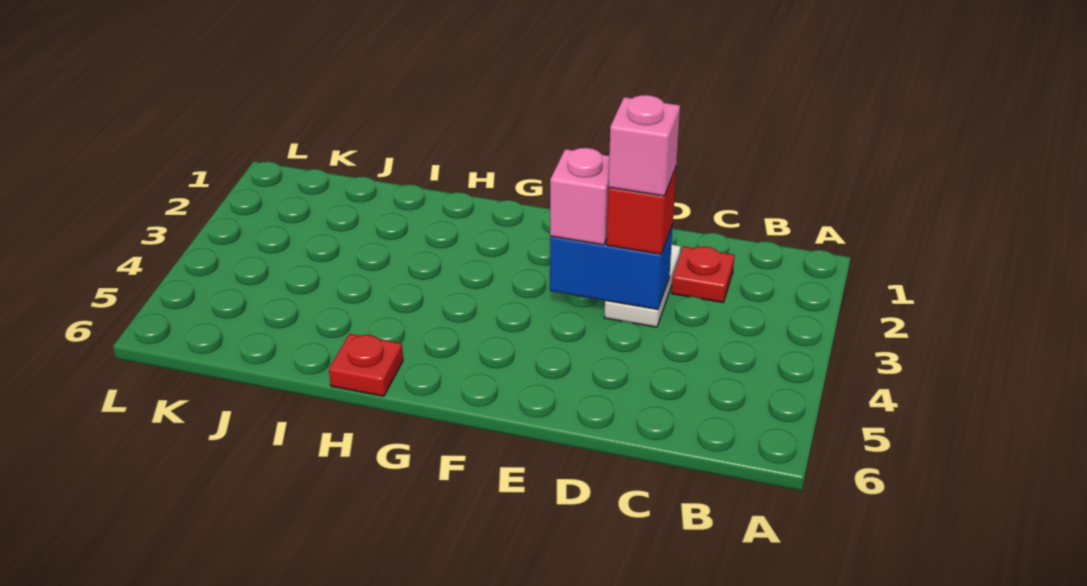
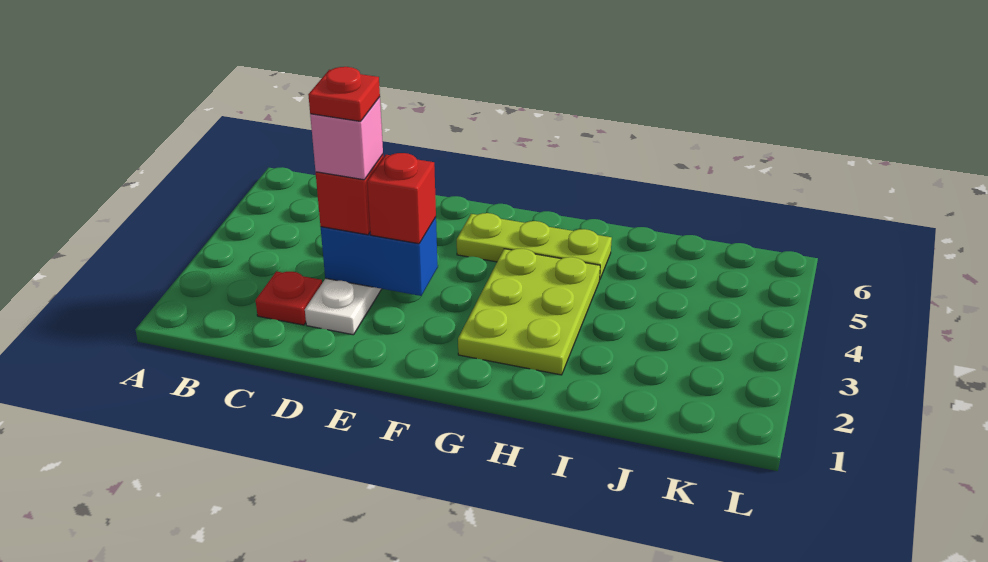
pink 1x1 brick [550,148,609,245] -> red 1x1 brick [367,153,436,244]
none -> lime 1x3 plate [457,213,612,280]
none -> lime 2x3 plate [458,249,600,375]
red 1x1 plate [329,334,403,396] -> red 1x1 plate moved to [308,67,380,121]

